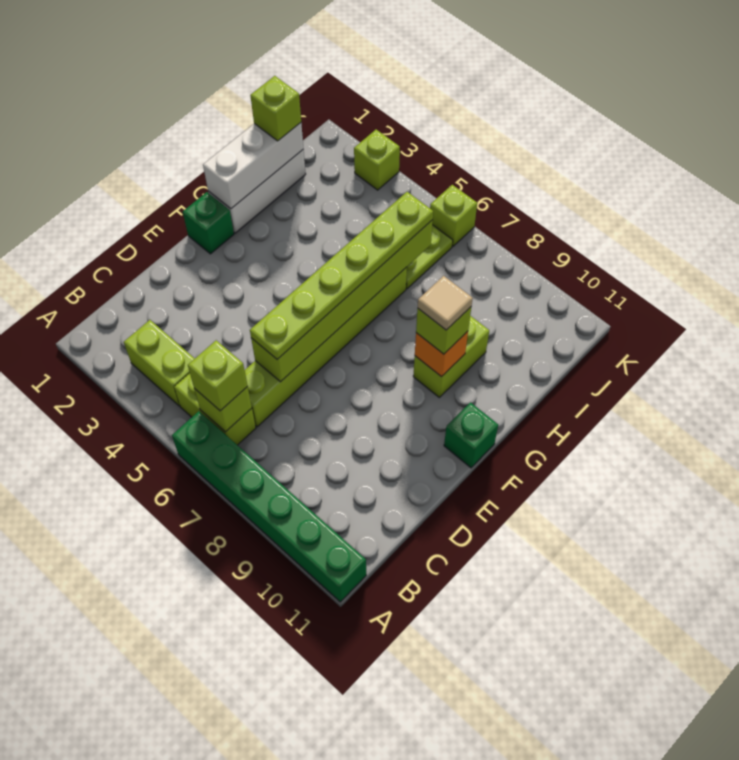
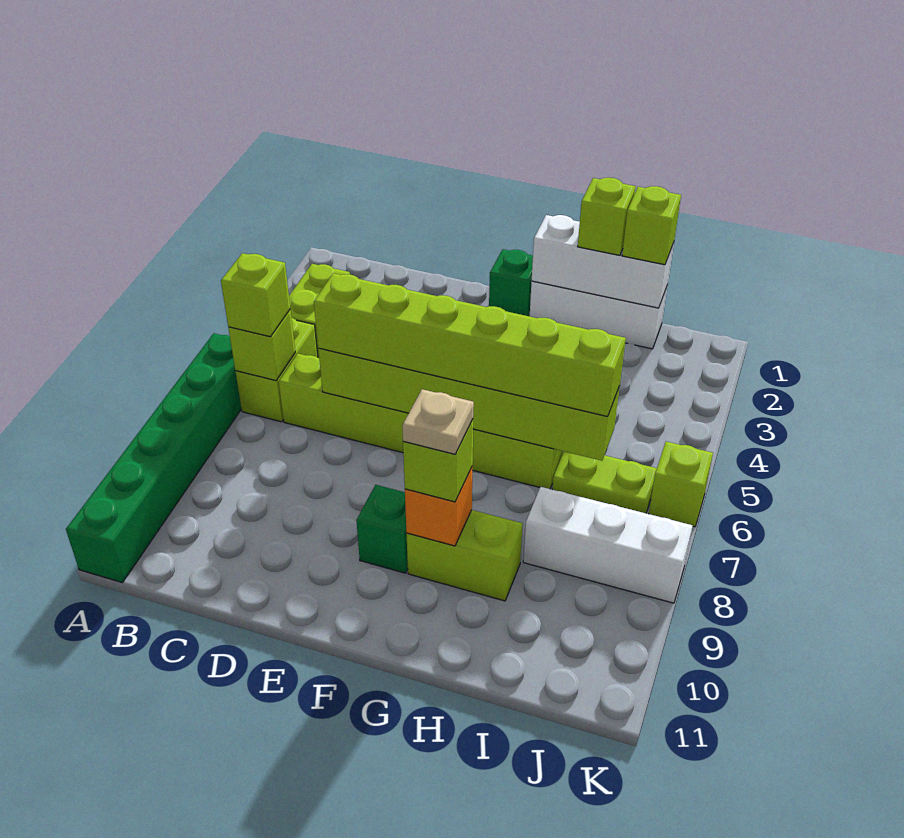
lime 1x6 plate [250,192,433,359] -> lime 1x6 brick [314,273,626,417]
green 1x1 brick [444,403,498,468] -> green 1x1 brick moved to [356,485,408,573]
tan 1x1 tile [418,276,473,330] -> tan 1x1 plate [402,389,474,454]
none -> white 1x3 brick [523,487,693,603]
lime 1x1 brick [354,130,400,190] -> lime 1x1 brick moved to [578,178,636,255]

